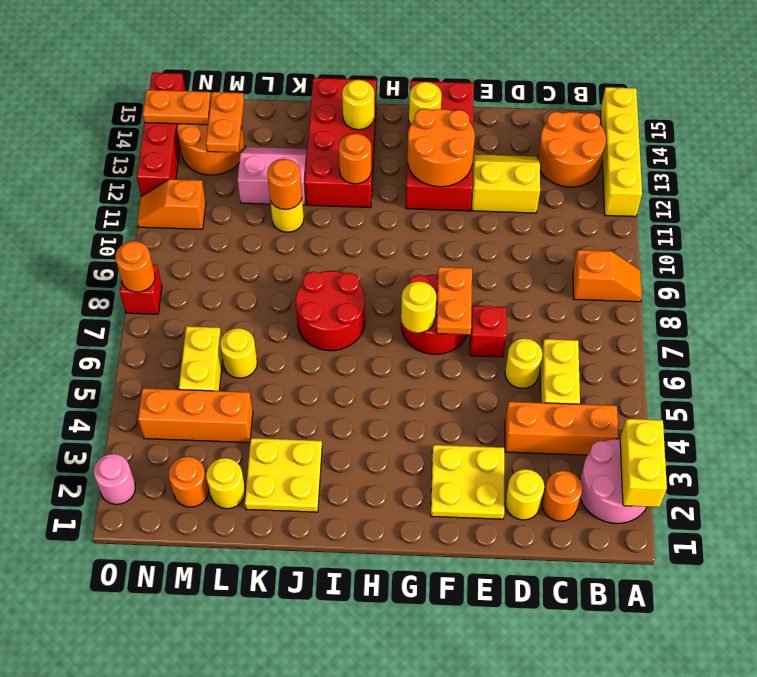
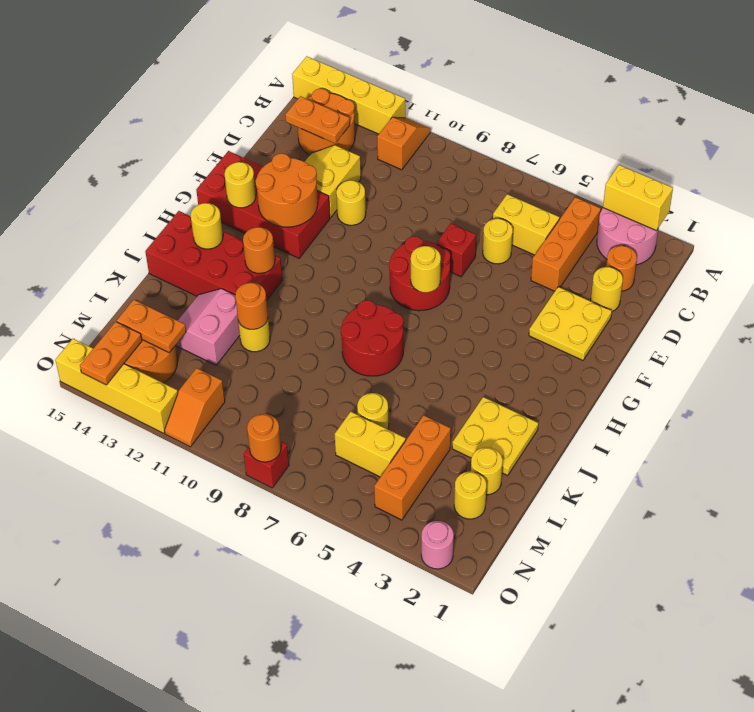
orange 1x2 slope [573,250,642,302] -> orange 1x2 slope moved to [377,117,430,170]
none -> yellow 1x1 round brick [336,180,366,225]
orange 1x2 plate [436,267,472,335] -> orange 1x2 plate moved to [285,96,350,143]
orange 1x1 round brick [169,457,209,507] -> yellow 1x1 round brick [454,472,487,519]
red 1x4 brick [137,73,185,197] -> yellow 1x4 brick [55,339,178,433]

